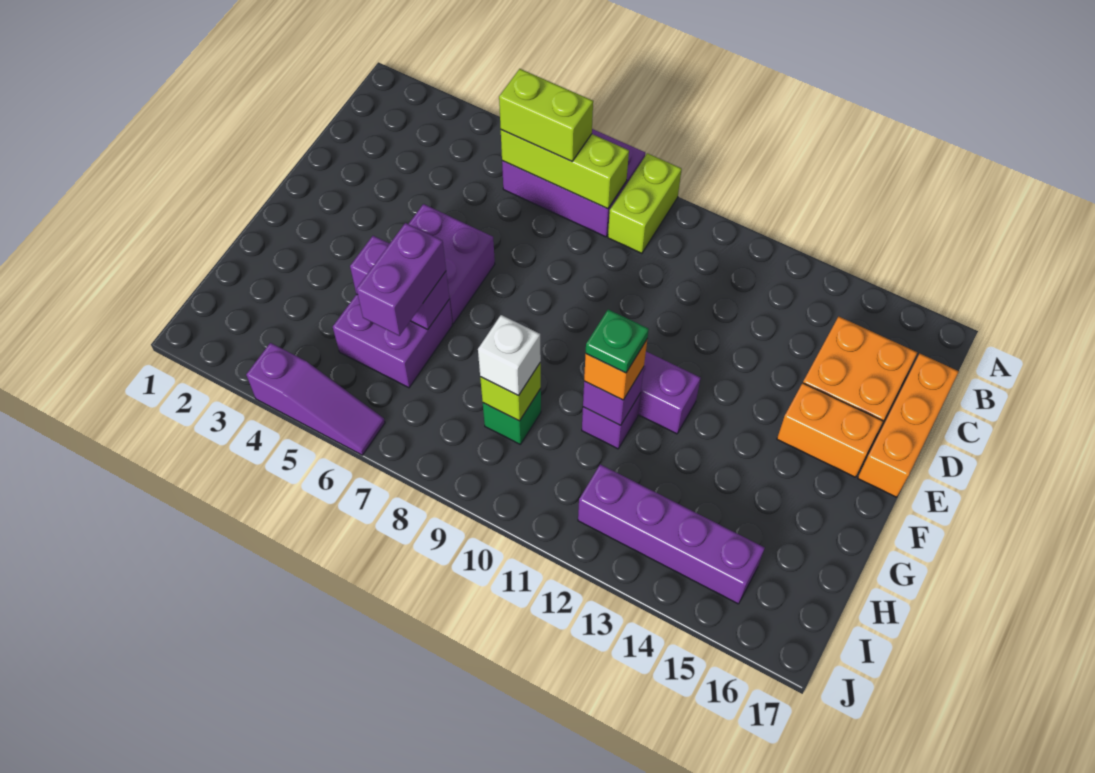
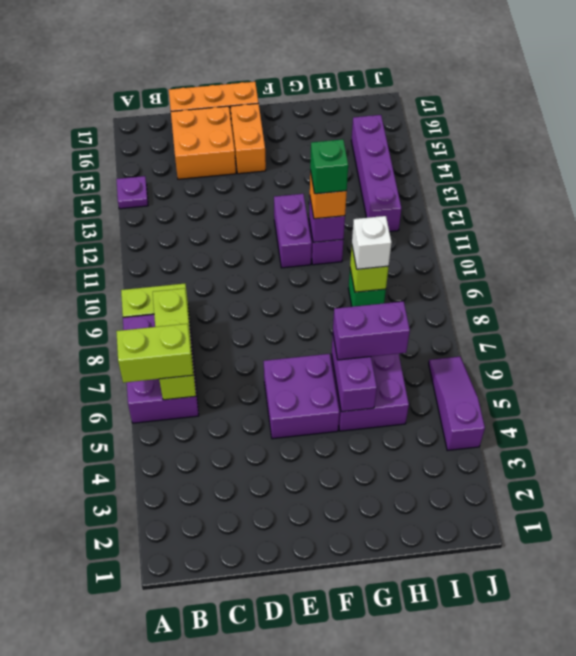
none -> purple 1x1 plate [116,176,148,209]
lime 1x2 brick [499,69,593,161] -> lime 1x2 brick turned to [116,324,193,383]
green 1x1 plate [586,310,649,373] -> green 1x1 brick [310,139,348,194]

